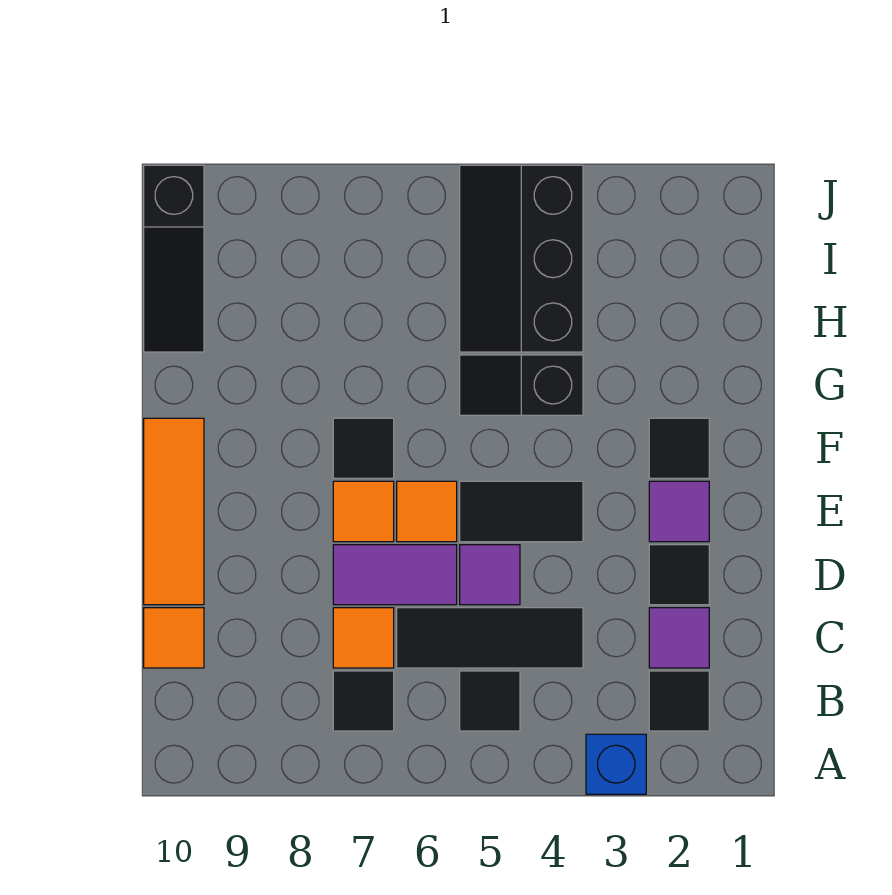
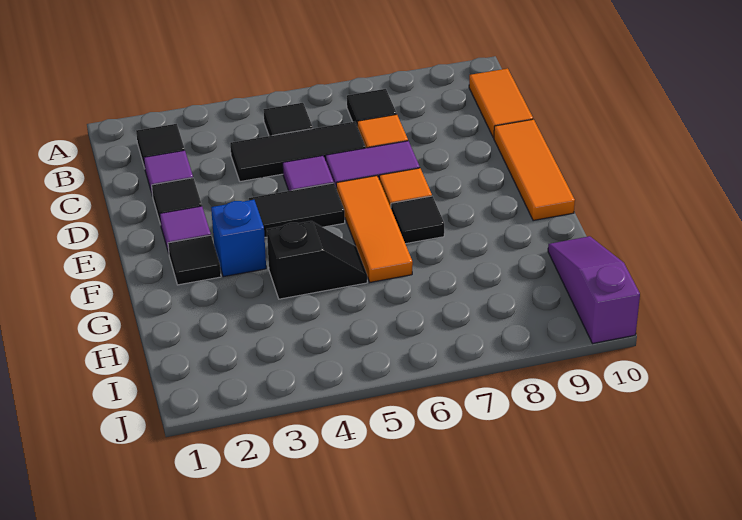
blue 1x1 brick [586,734,646,794] -> blue 1x1 brick moved to [211,200,266,277]
orange 1x1 tile [144,608,204,668] -> orange 1x2 tile [469,68,533,138]
orange 1x1 tile [397,481,457,542] -> orange 1x3 tile [336,176,413,282]
black 2x3 slope [460,165,583,352] -> none
black 1x3 slope [144,165,204,352] -> purple 1x3 slope [548,236,640,344]

